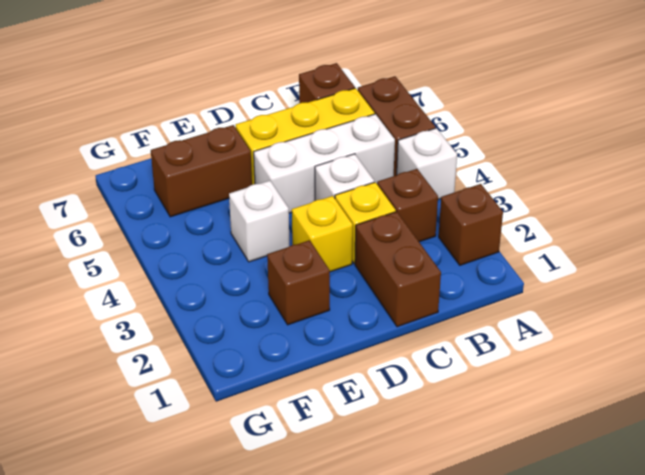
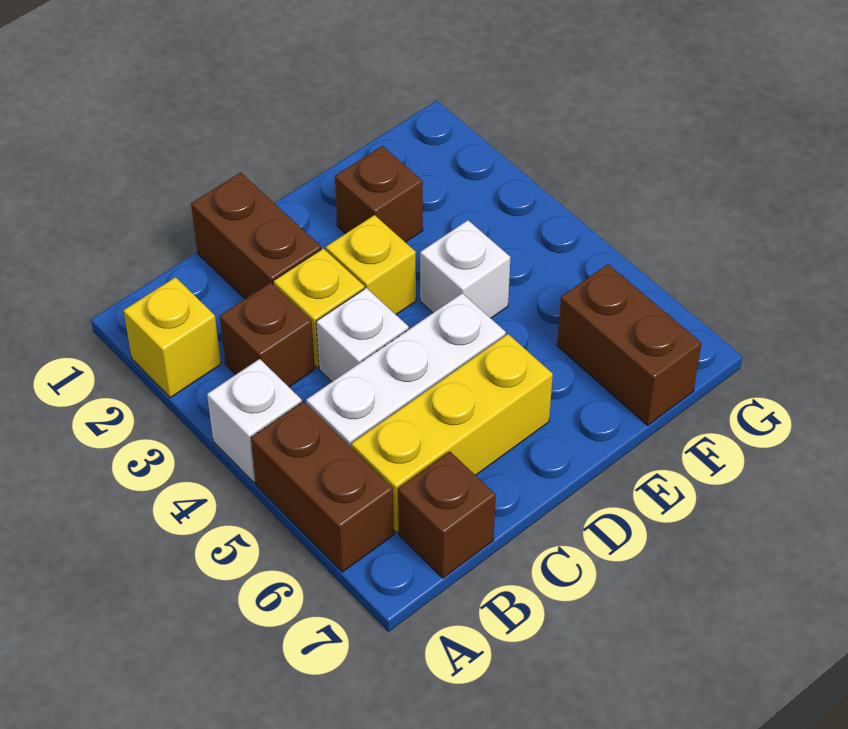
brown 1x1 brick [439,184,503,265] -> yellow 1x1 brick [124,277,221,398]
brown 1x2 brick [151,125,252,217] -> brown 1x2 brick turned to [557,264,701,425]

